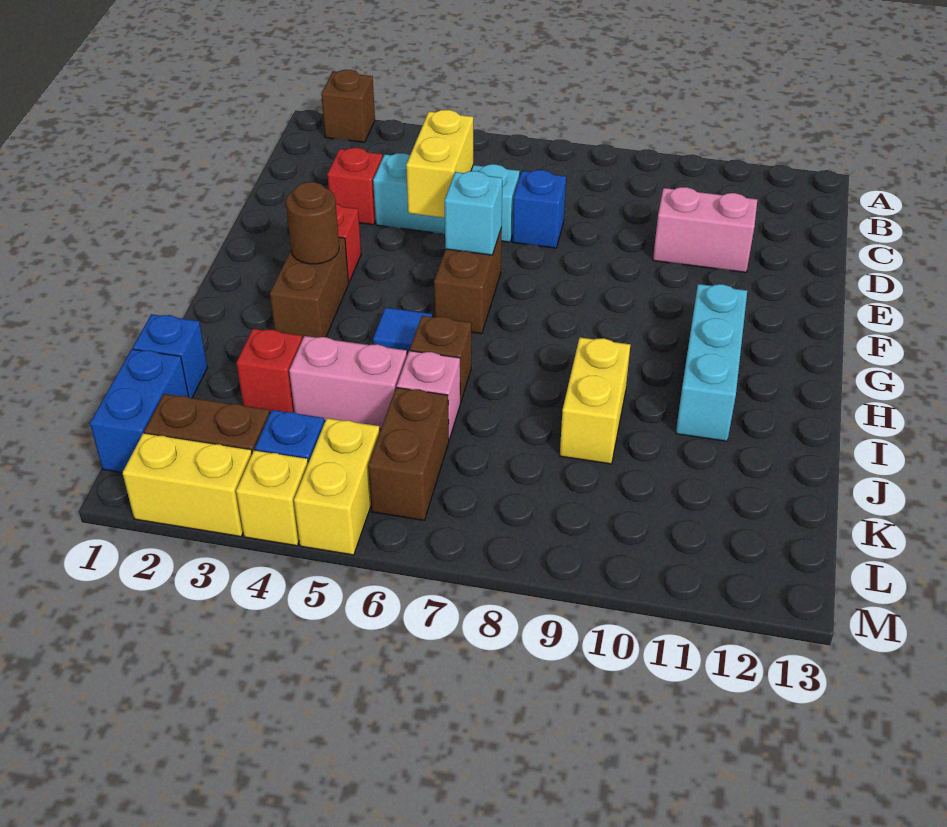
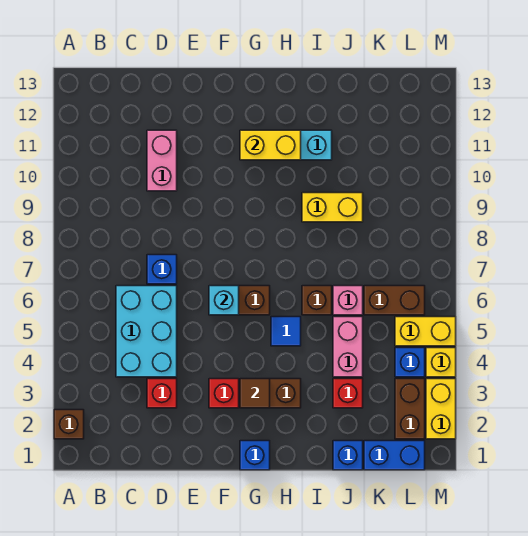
cyan 1x3 brick [373,153,520,242] -> cyan 2x3 brick [116,286,177,377]
yellow 1x2 brick [406,110,473,218] -> yellow 1x2 brick moved to [240,130,301,160]
none -> blue 1x1 brick [240,441,270,470]
brown 1x1 round brick [286,182,339,264] -> brown 1x1 tile [240,379,270,408]

